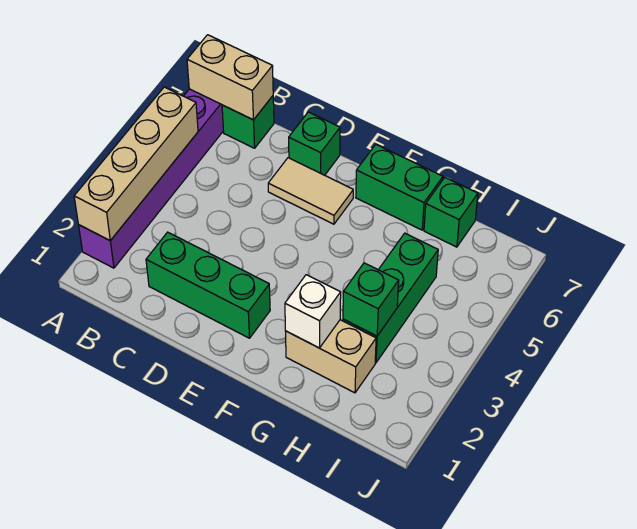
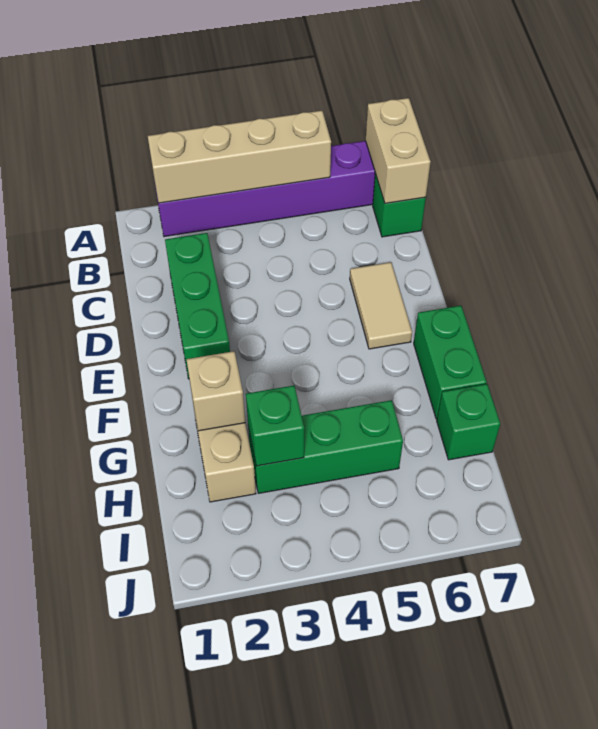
green 1x1 brick [289,112,340,175] -> none
white 1x1 brick [285,275,341,348] -> tan 1x1 brick [187,351,245,431]

